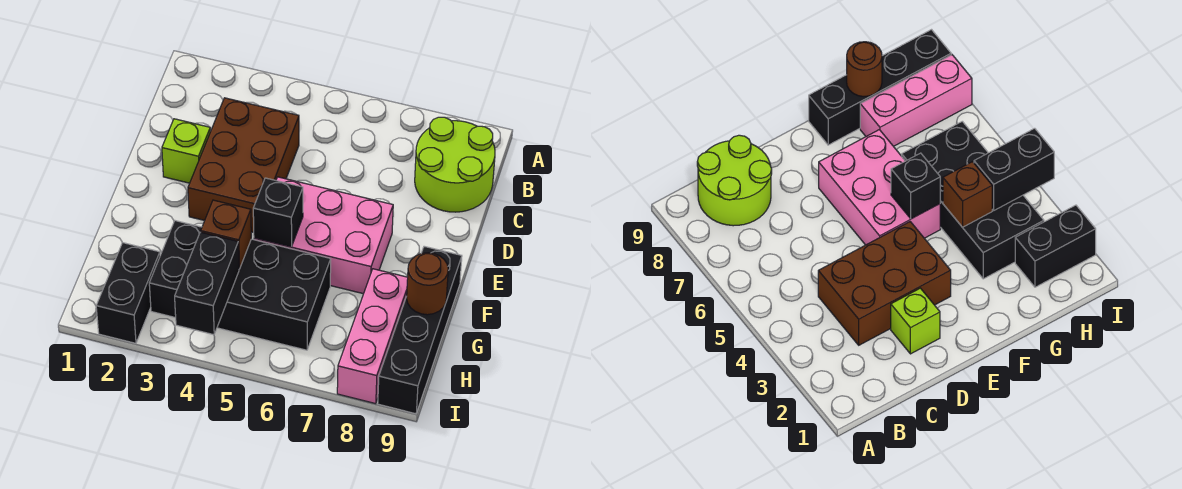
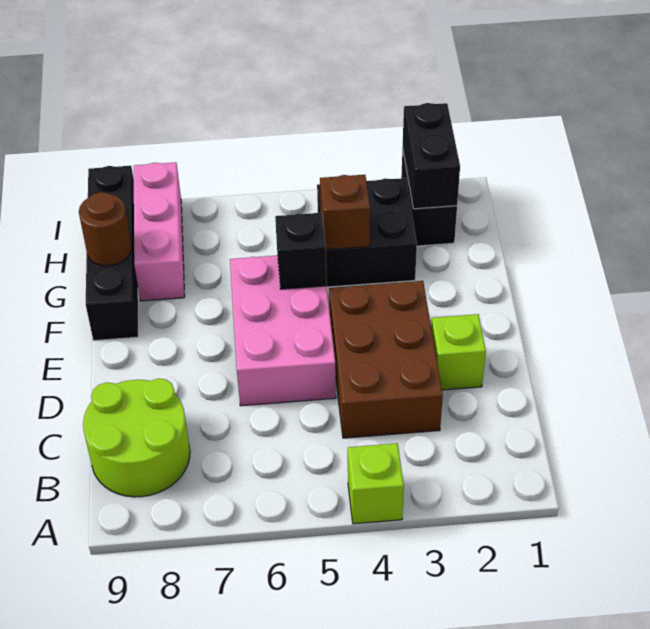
none -> lime 1x1 brick [348,443,404,524]
pink 2x3 brick [254,177,393,294] -> pink 2x3 brick turned to [230,256,336,406]
black 2x4 brick [149,221,331,350] -> black 2x2 brick [317,178,417,287]
black 1x2 brick [175,232,239,335] -> black 1x2 brick moved to [403,103,460,209]

